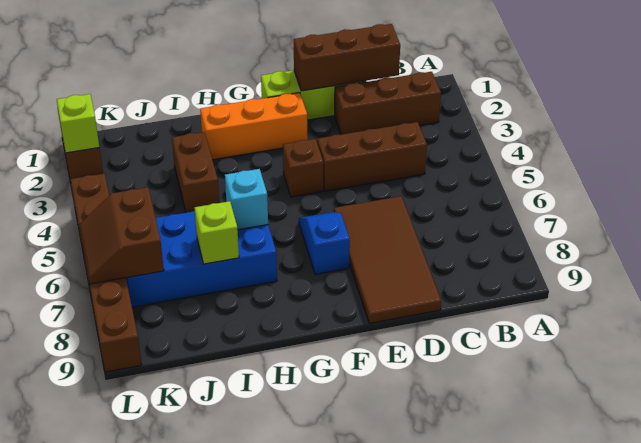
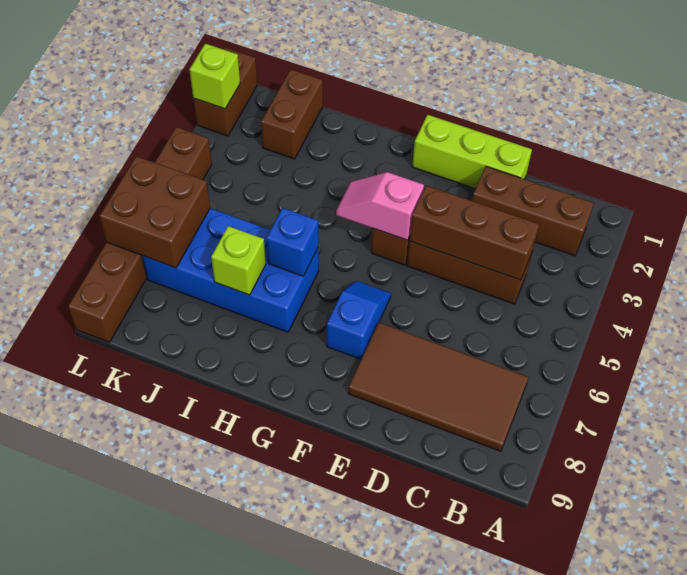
brown 1x3 brick [294,24,400,91] -> brown 1x3 brick moved to [410,185,539,280]
brown 2x4 tile [334,196,441,323] -> brown 2x4 tile turned to [348,322,529,451]
orange 1x3 brick [200,93,308,160] -> none
none -> pink 1x2 slope [336,172,424,240]
cyan 1x1 brick [225,169,268,230] -> blue 1x1 brick [267,208,318,276]
brown 1x2 brick [172,132,219,213] -> brown 1x2 brick moved to [261,69,323,159]
brown 2x2 slope [79,187,164,284] -> brown 2x2 brick [99,156,210,268]

